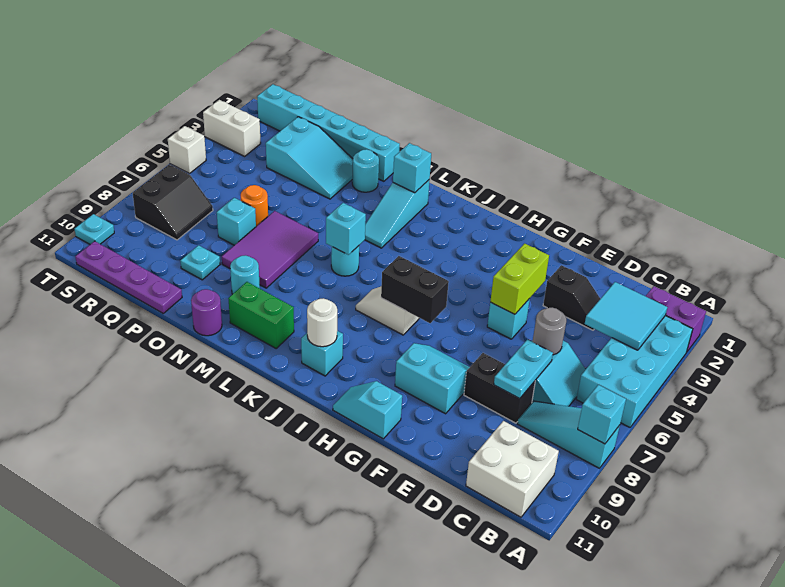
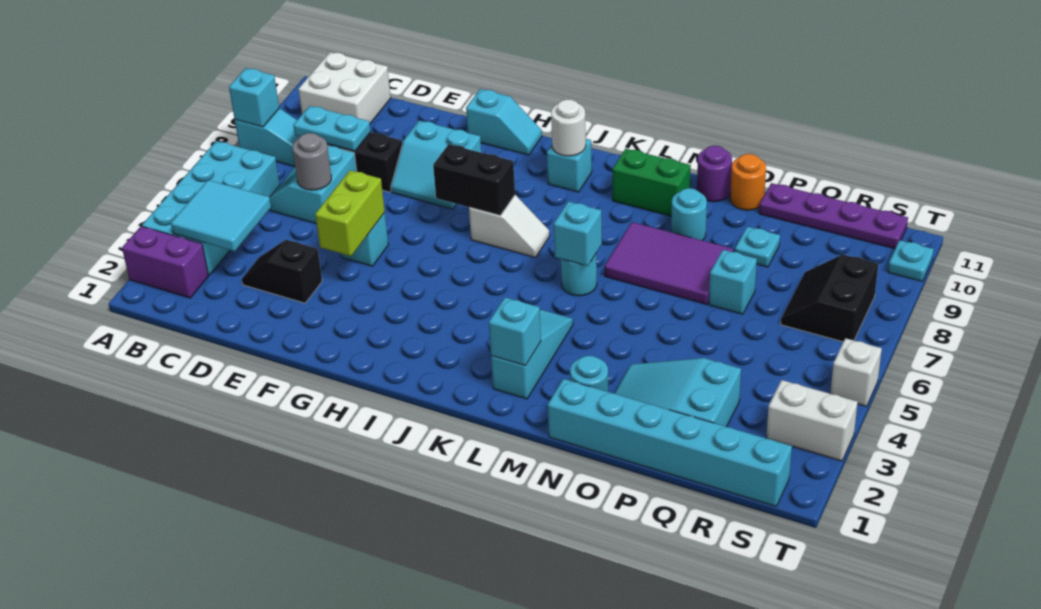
cyan 1x2 plate [494,340,553,399] -> cyan 1x2 plate turned to [293,106,371,151]
purple 2x3 tile [222,211,318,288] -> purple 2x3 tile turned to [605,222,733,304]
orange 1x1 round brick [241,185,268,226] -> orange 1x1 round brick moved to [730,154,766,210]

